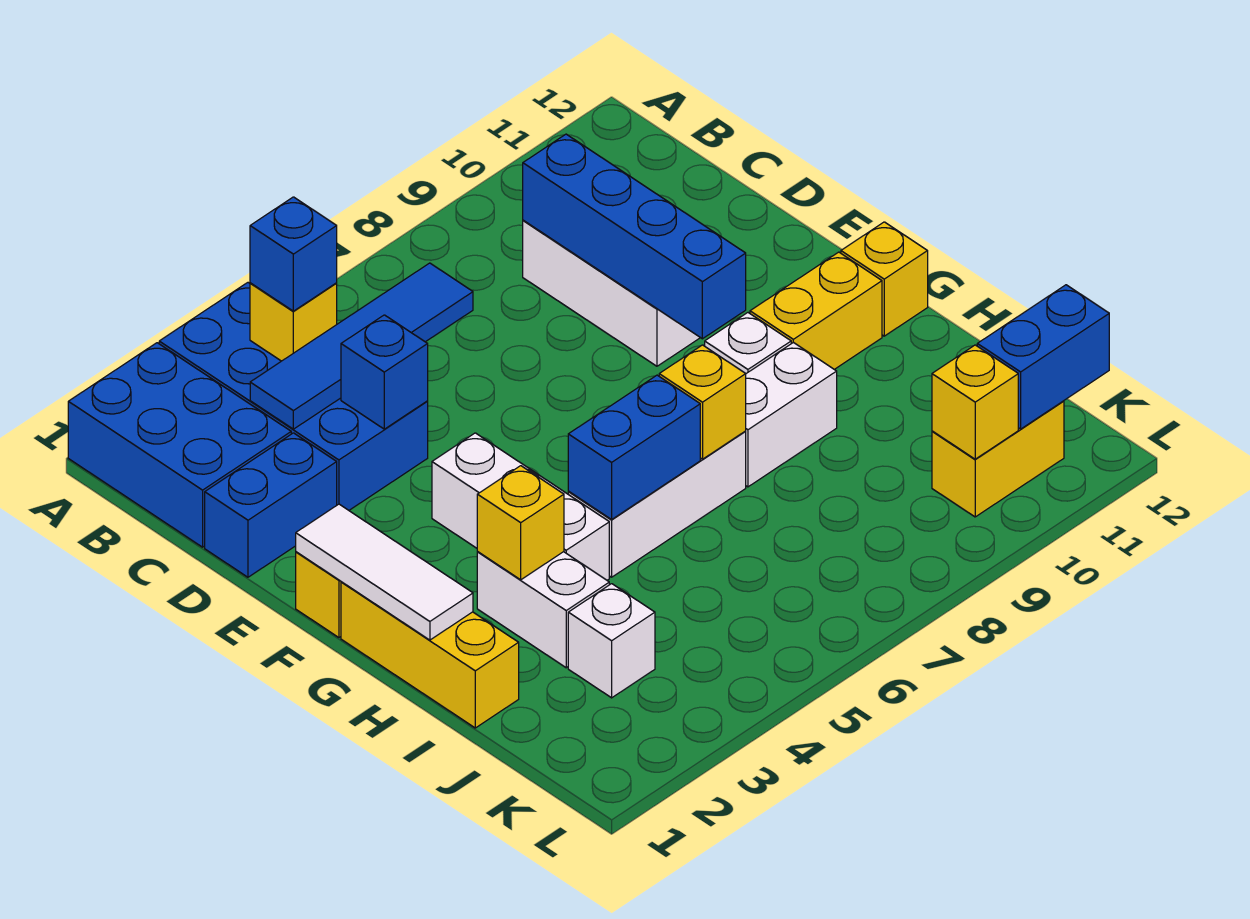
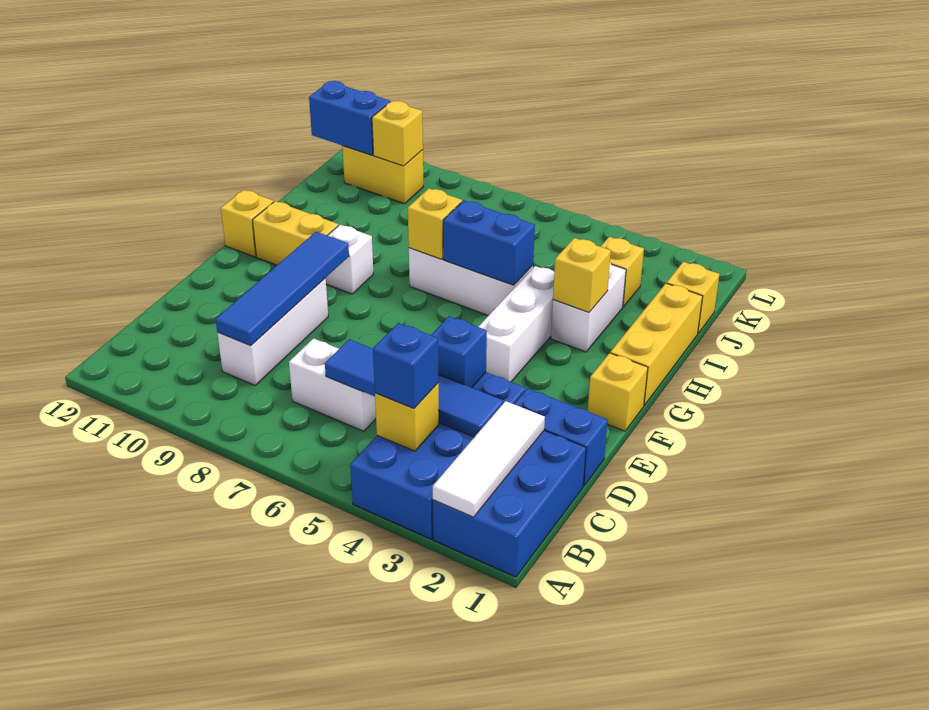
blue 1x4 brick [523,134,746,339] -> blue 1x4 tile [216,232,349,346]
white 1x3 tile [296,504,473,640] -> white 1x3 tile moved to [433,401,545,517]
white 1x2 brick [745,342,837,487] -> white 1x2 brick moved to [289,339,376,431]
none -> yellow 1x1 brick [667,262,719,333]
white 1x1 brick [568,584,655,698] -> yellow 1x1 brick [600,237,644,307]

